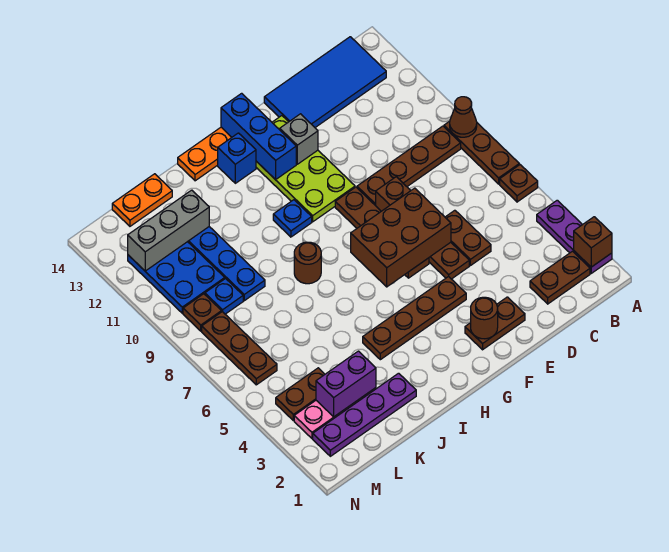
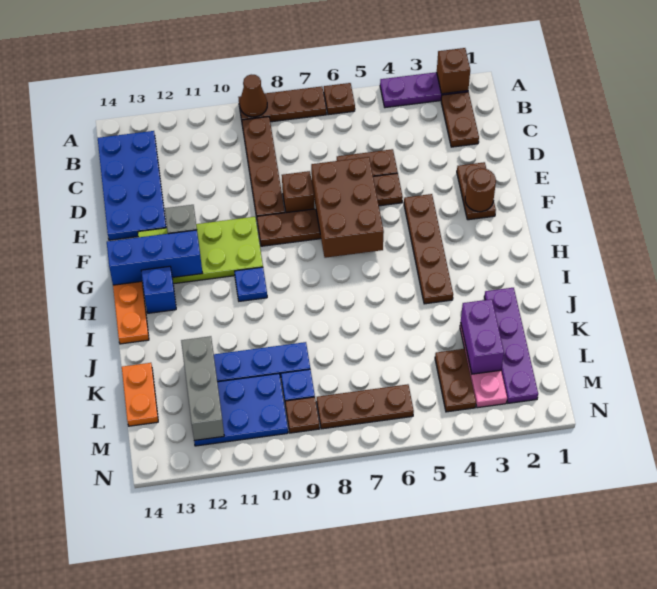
blue 2x4 tile [264,37,386,127] -> blue 2x4 plate [98,131,166,240]
brown 1x1 round brick [294,242,321,284] -> none

